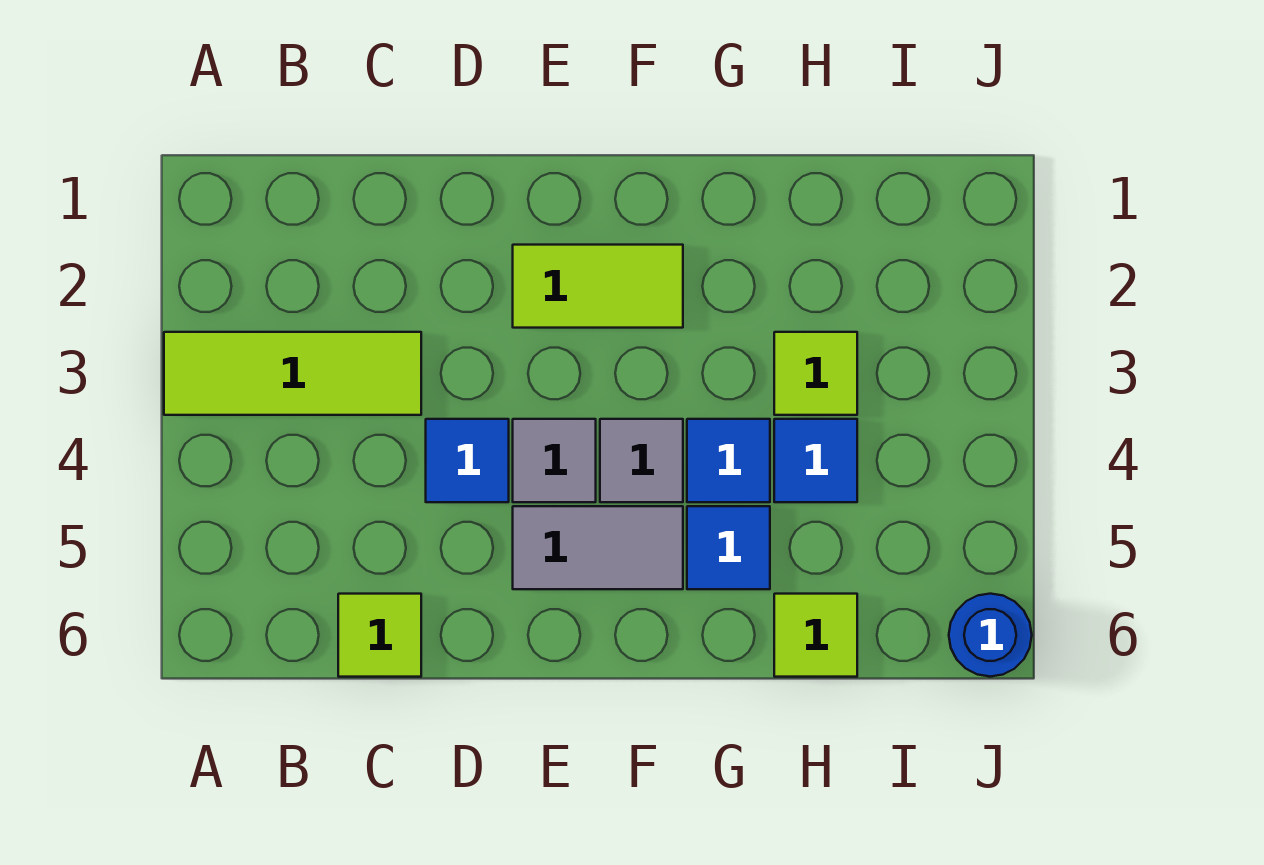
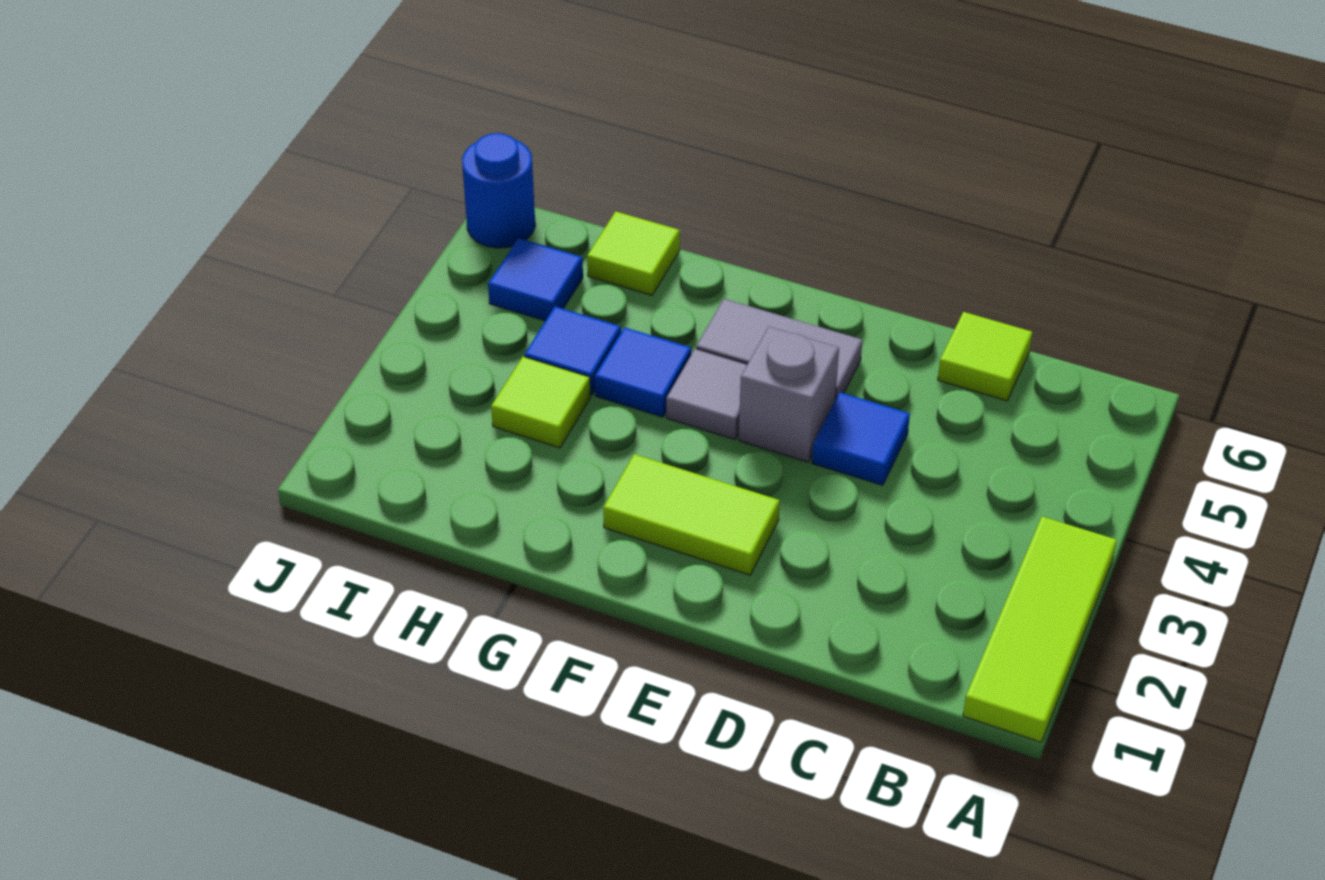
lime 1x3 tile [164,332,421,415] -> lime 1x3 tile turned to [963,517,1117,742]
grey 1x1 tile [513,419,596,502] -> grey 1x1 brick [739,327,839,462]
blue 1x1 tile [687,506,770,589] -> blue 1x1 tile moved to [488,238,583,321]

